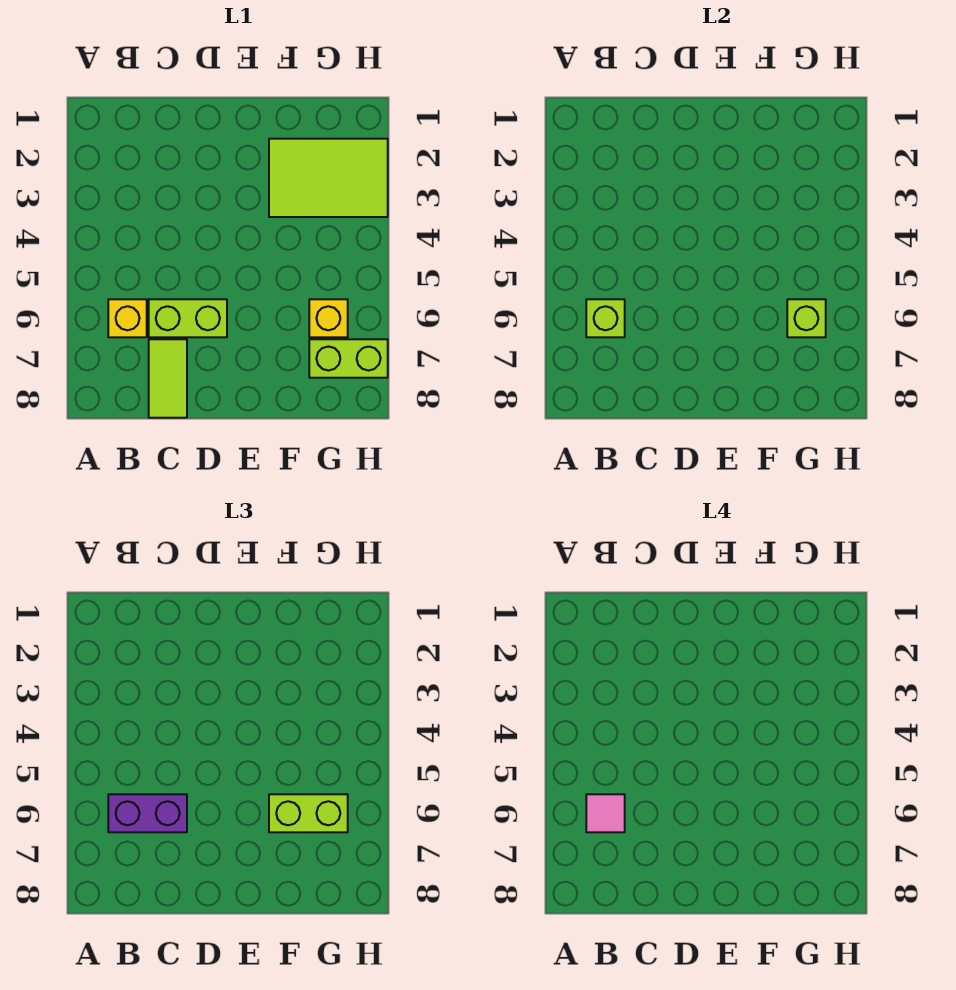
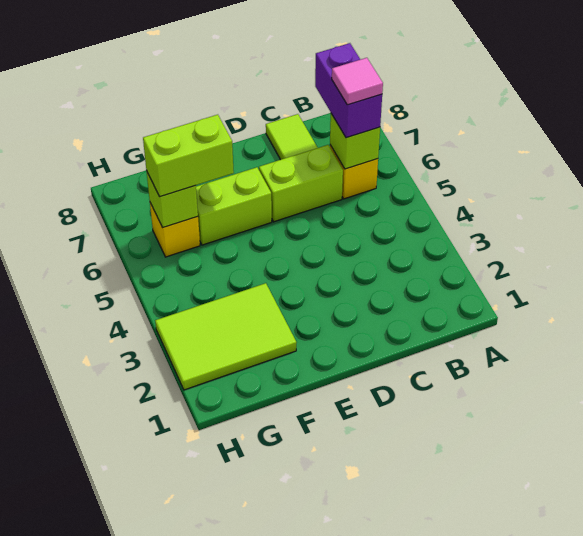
purple 1x2 brick [108,794,187,832] -> purple 1x2 brick turned to [315,43,382,138]
lime 1x2 brick [309,339,388,378] -> lime 1x2 brick moved to [196,167,272,245]

